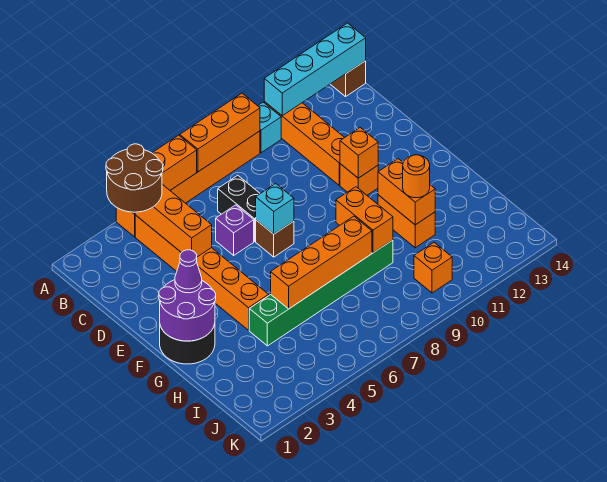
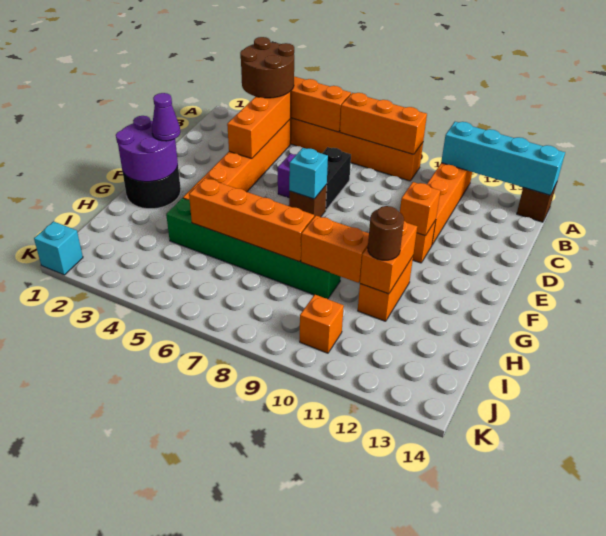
cyan 1x1 brick [258,102,281,153] -> cyan 1x1 brick moved to [34,221,83,275]
orange 1x2 brick [336,187,393,253] -> orange 1x2 brick turned to [301,216,369,283]
orange 1x1 round brick [403,155,430,198] -> brown 1x1 round brick [368,206,404,260]

